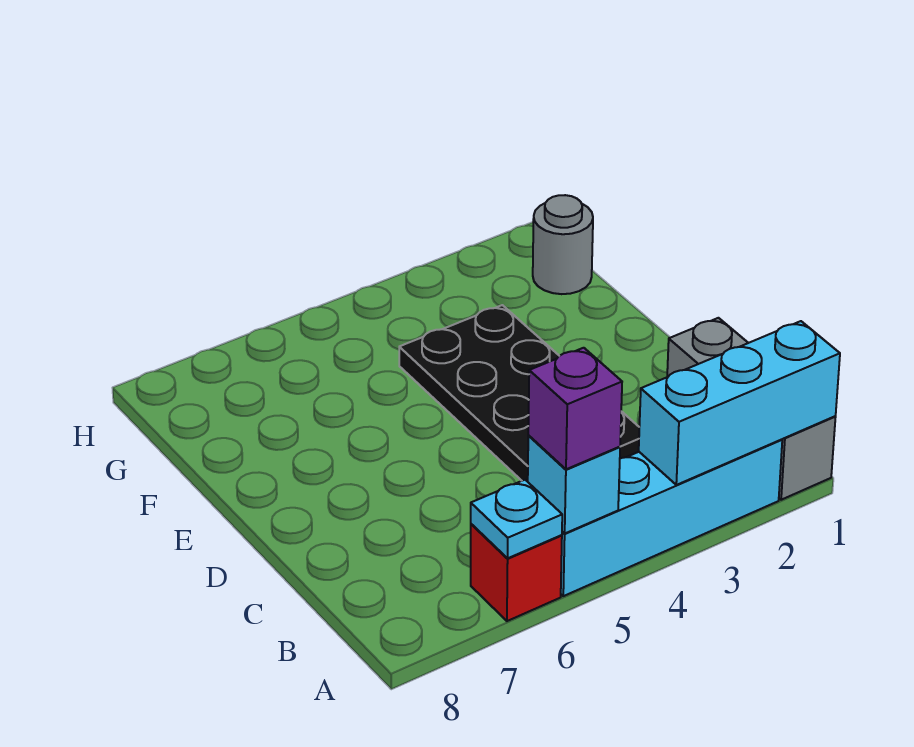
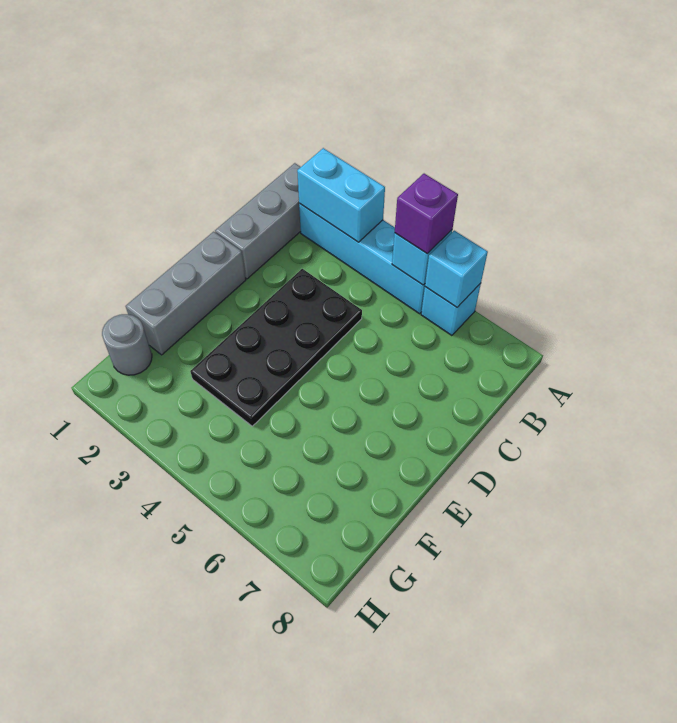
cyan 1x3 brick [639,321,840,485] -> cyan 1x2 brick [297,148,385,242]
red 1x1 brick [471,524,562,621] -> cyan 1x1 brick [421,283,481,336]
cyan 1x1 plate [471,480,562,558] -> cyan 1x1 brick [425,231,488,307]
none -> grey 1x3 brick [126,232,246,355]

